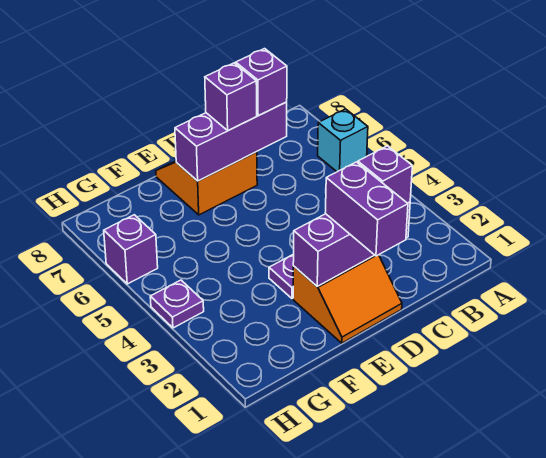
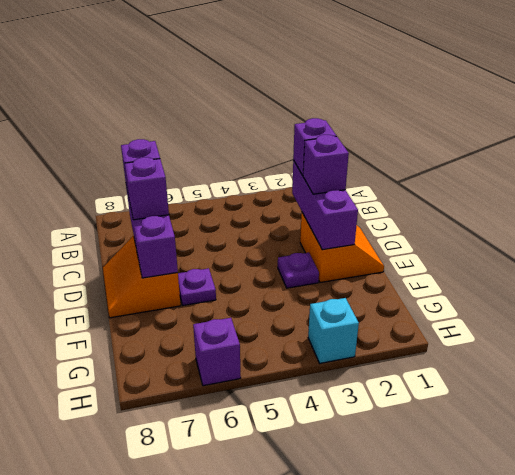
cyan 1x1 brick [318,109,368,172] -> cyan 1x1 brick moved to [308,298,359,363]
purple 1x2 brick [325,162,408,256] -> purple 1x1 brick [303,135,349,194]
purple 1x1 plate [150,280,204,328] -> purple 1x1 plate moved to [178,268,216,305]

